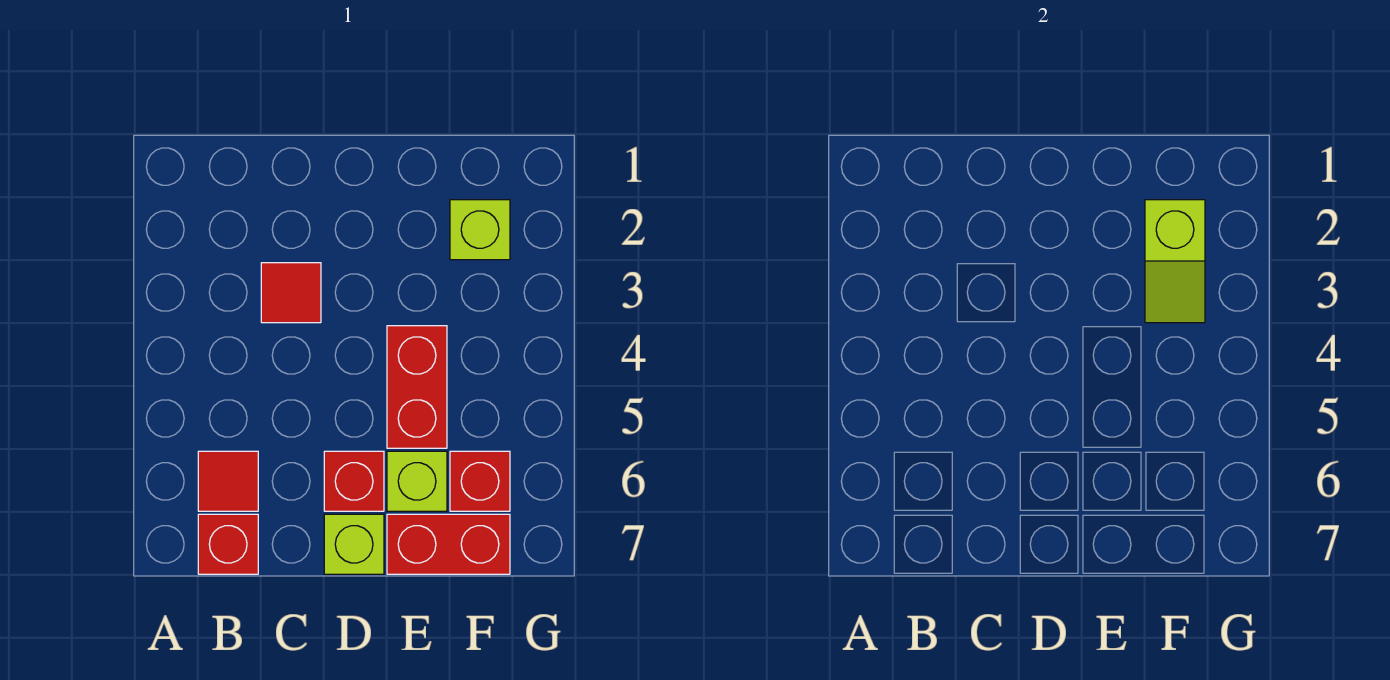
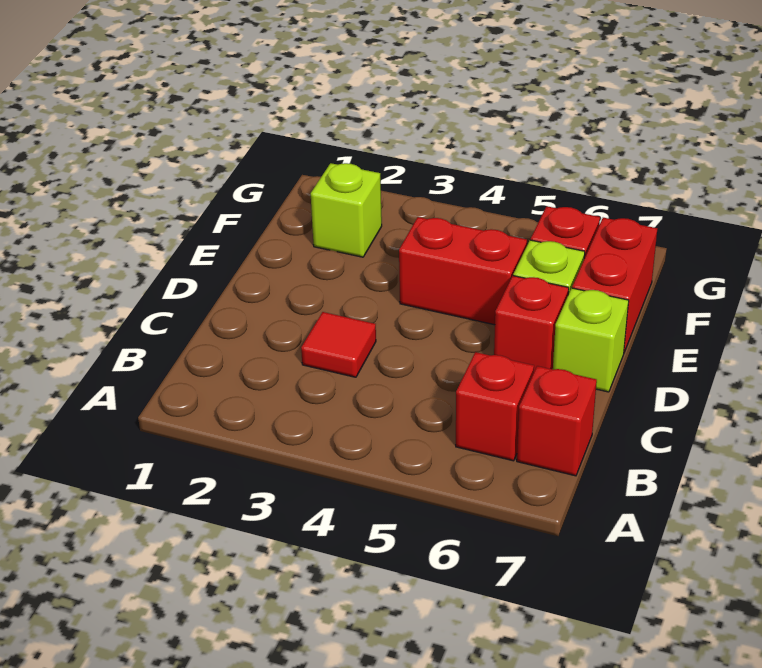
red 1x1 tile [198,451,258,511] -> red 1x1 brick [456,352,534,461]
lime 1x2 slope [1145,200,1205,323] -> none

